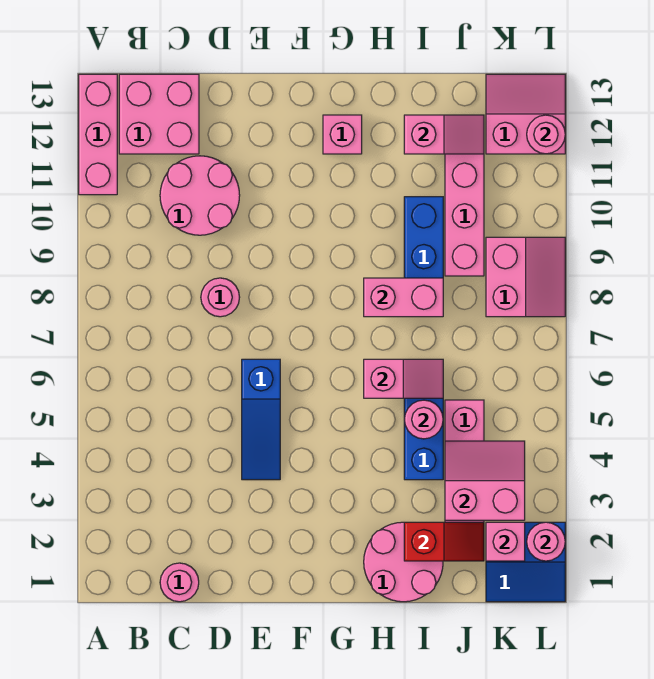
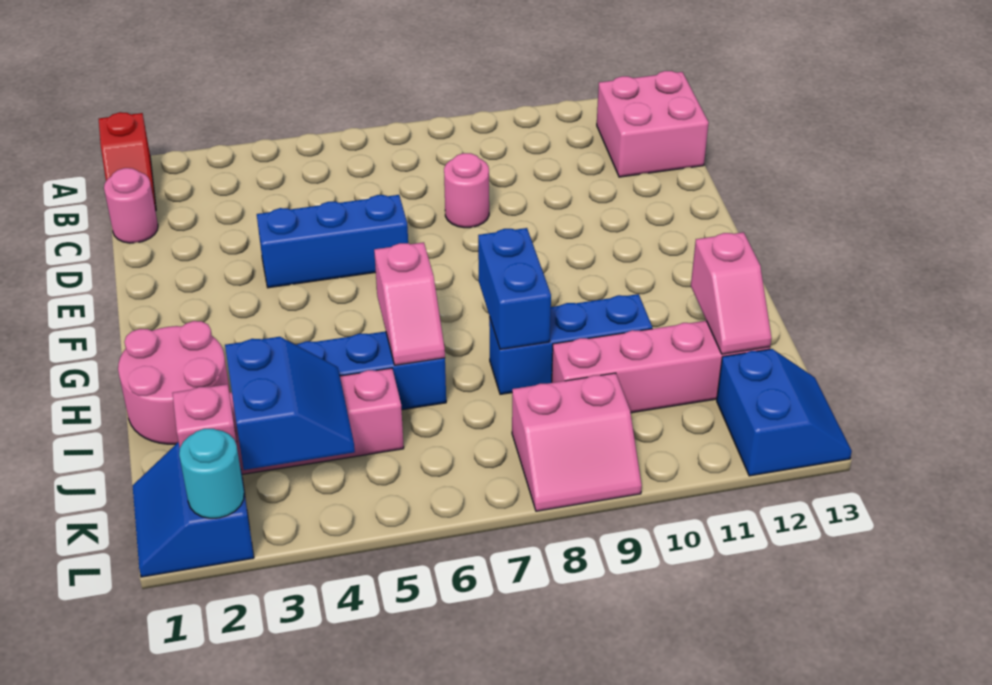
pink 1x3 brick [79,74,117,195] -> none
pink 2x2 round brick [160,156,240,235] -> none
blue 1x3 slope [242,359,280,480] -> blue 1x3 brick [257,195,408,288]
pink 1x1 brick [323,115,362,154] -> none
pink 1x2 brick [364,278,443,317] -> blue 1x2 brick [478,228,551,349]
red 1x2 slope [404,522,484,561] -> red 1x2 slope moved to [99,112,156,211]
pink 1x1 round brick [404,400,443,439] -> none
pink 2x2 slope [445,441,525,520] -> blue 2x2 slope [225,337,355,470]
pink 2x2 slope [486,74,565,154] -> blue 2x2 slope [717,349,852,476]
pink 1x1 round brick [527,522,565,561] -> cyan 1x1 round brick [179,429,244,518]
pink 1x1 round brick [527,115,565,154] -> none

